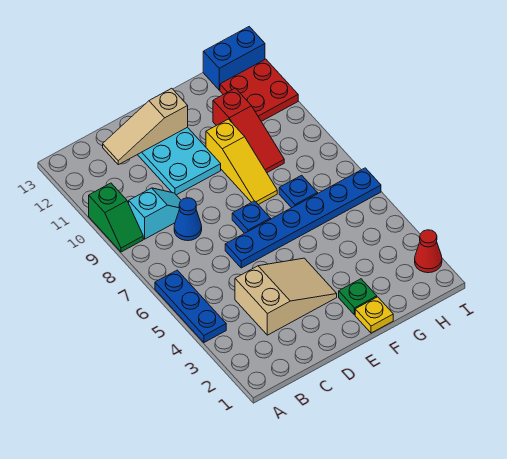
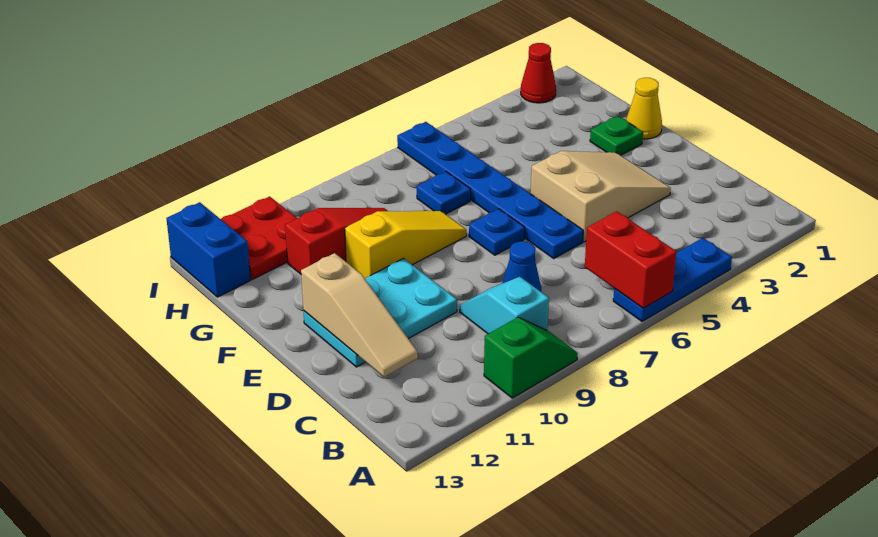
none -> red 1x2 brick [585,211,677,308]
tan 2x3 slope [235,258,337,335] -> tan 2x3 slope turned to [531,151,671,242]
yellow 1x1 plate [355,297,393,333] -> yellow 1x1 cone [626,78,662,139]

